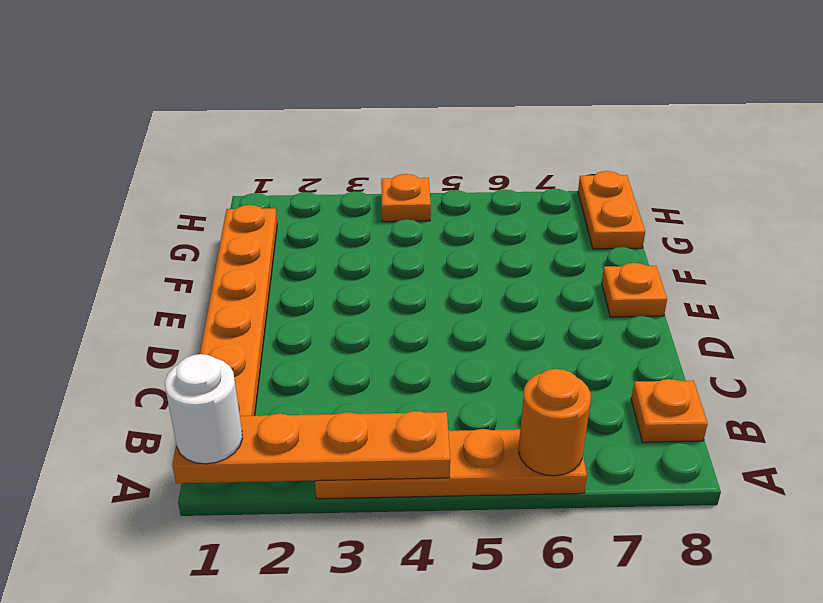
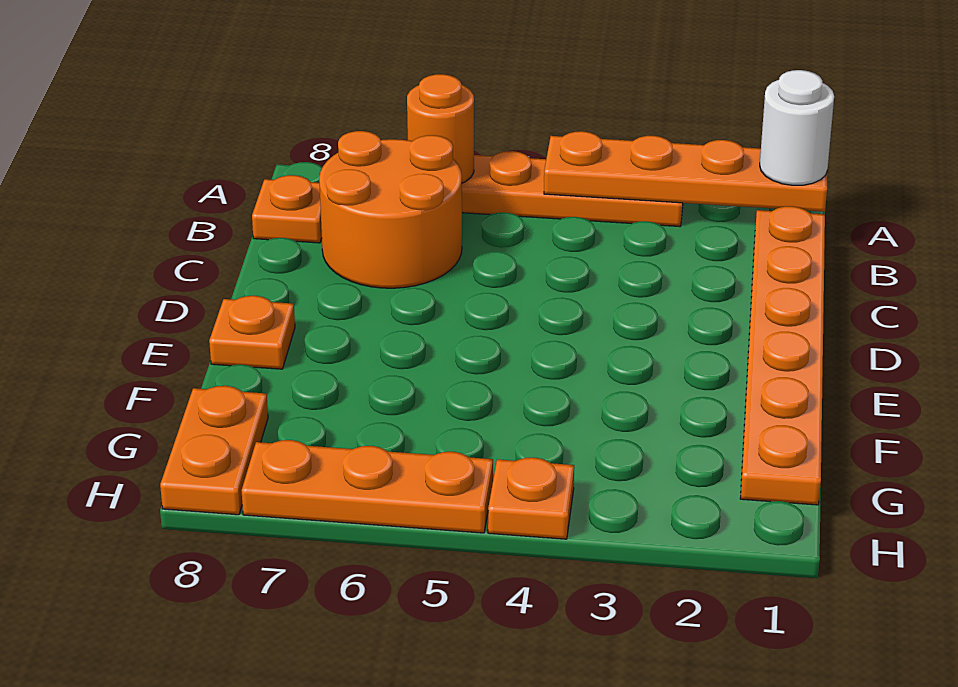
none -> orange 2x2 round brick [319,131,462,288]
none -> orange 1x3 plate [242,440,493,533]

